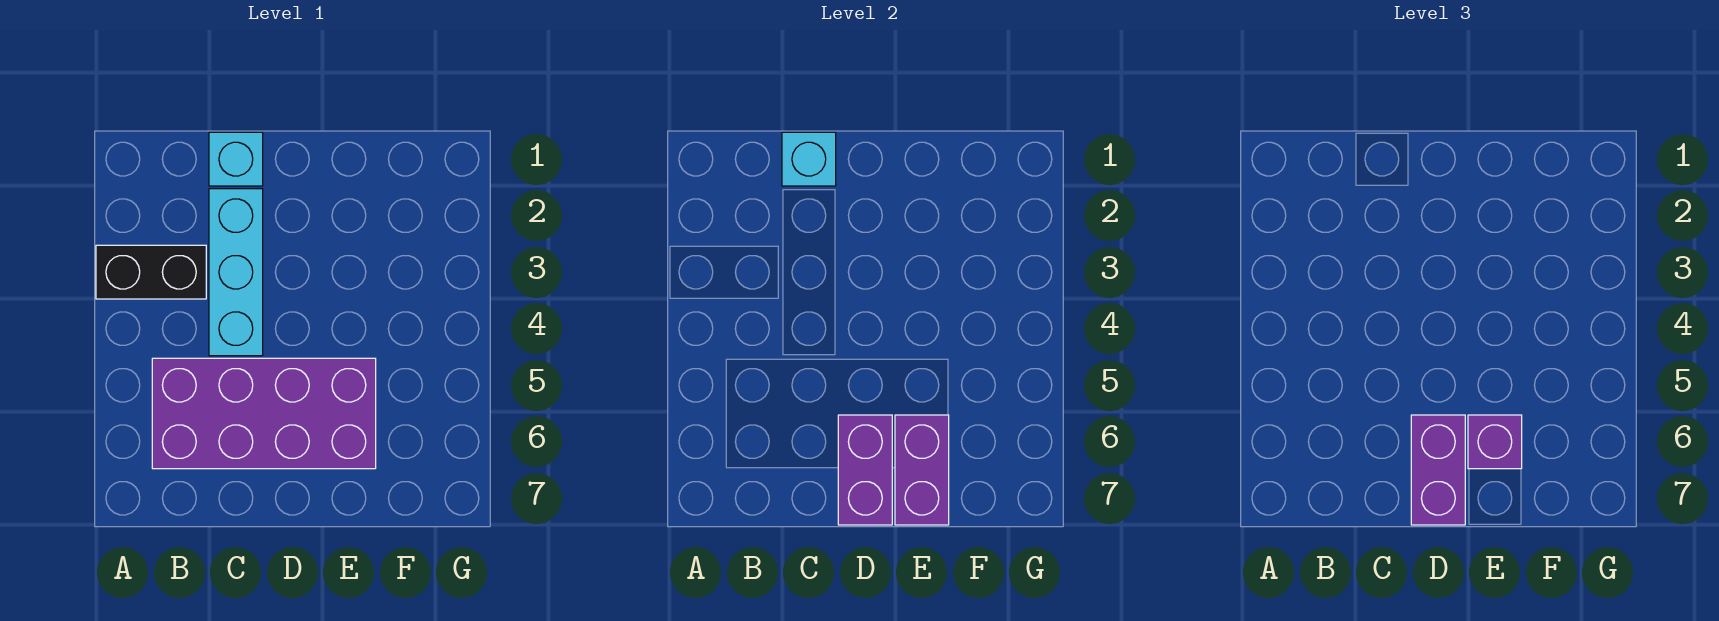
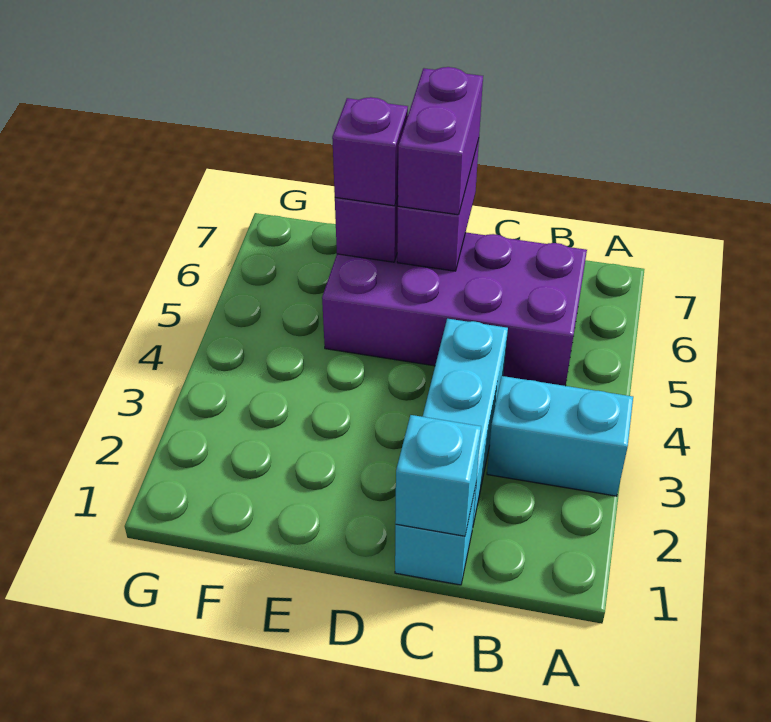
black 1x2 brick [96,245,206,299] -> cyan 1x2 brick [487,376,633,496]

